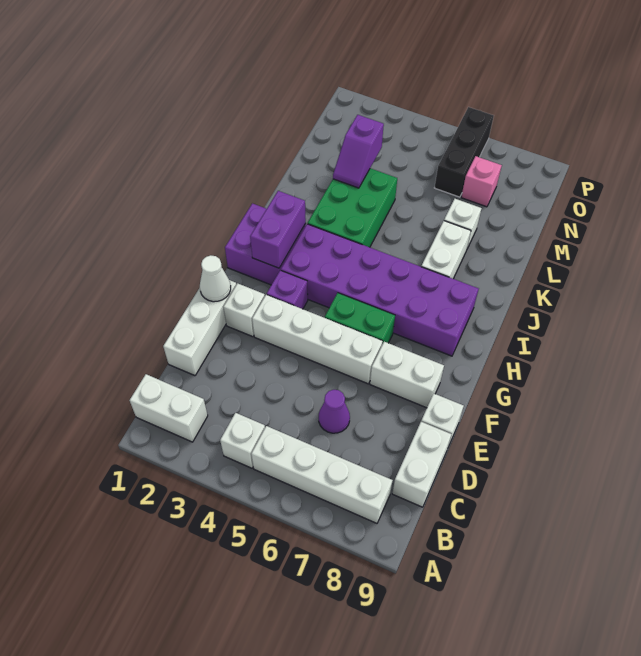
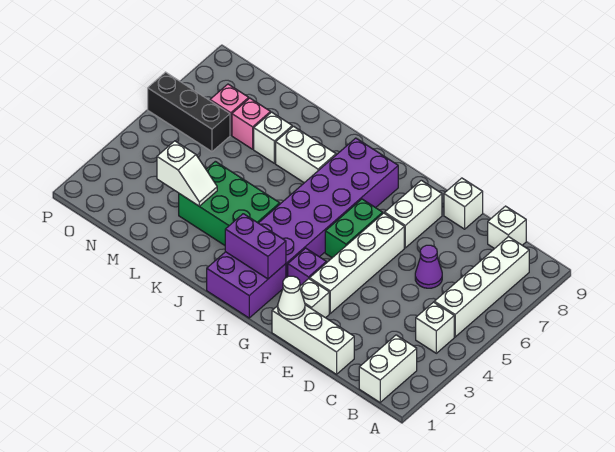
white 1x2 brick [392,422,452,507] -> white 1x1 brick [488,206,526,249]
purple 1x2 slope [333,115,384,188] -> white 1x2 slope [157,141,217,206]
none -> pink 1x1 brick [232,98,270,149]

